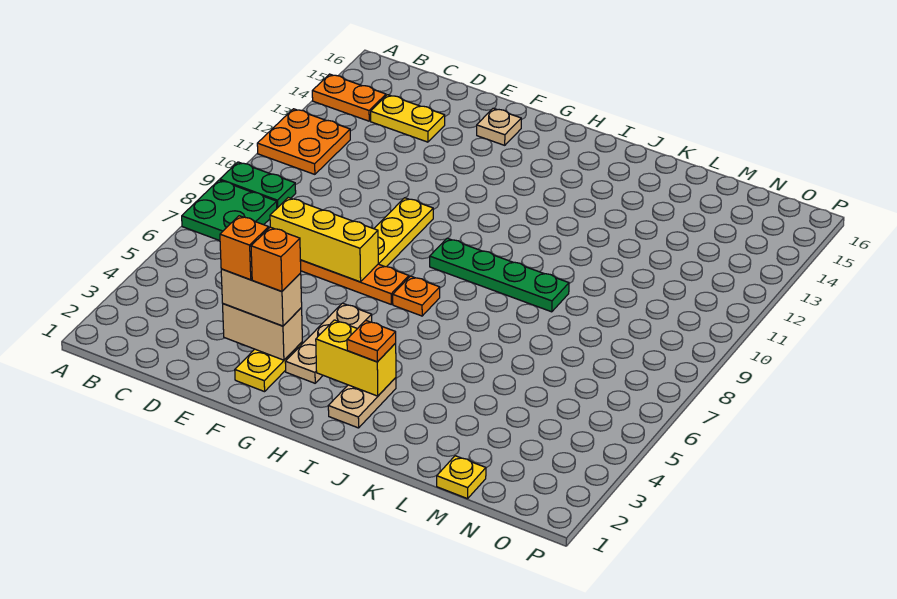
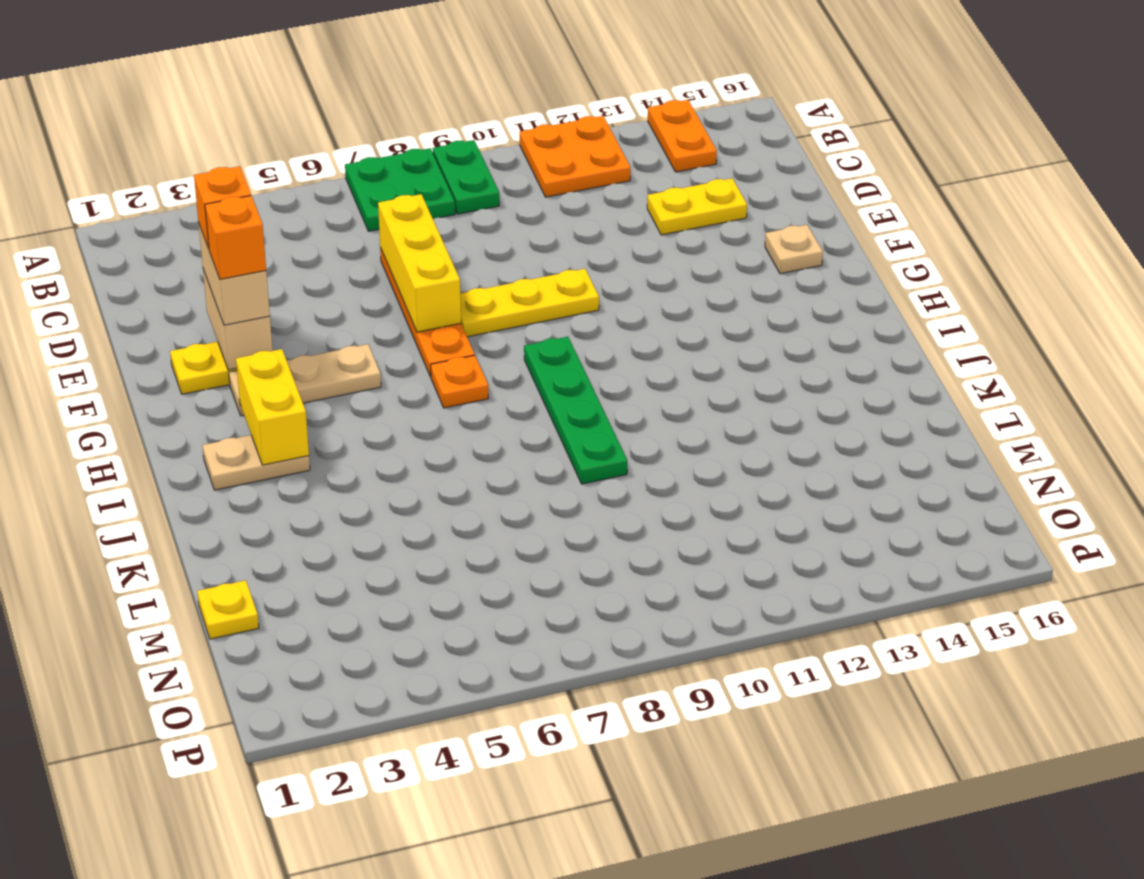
yellow 1x2 plate [371,95,445,142] -> yellow 1x2 plate turned to [647,178,747,235]
orange 1x1 plate [347,320,396,362] -> none

